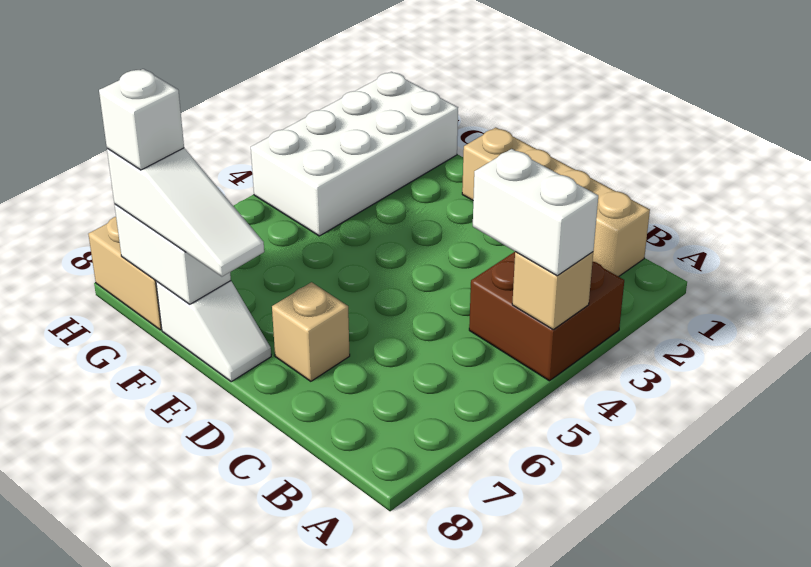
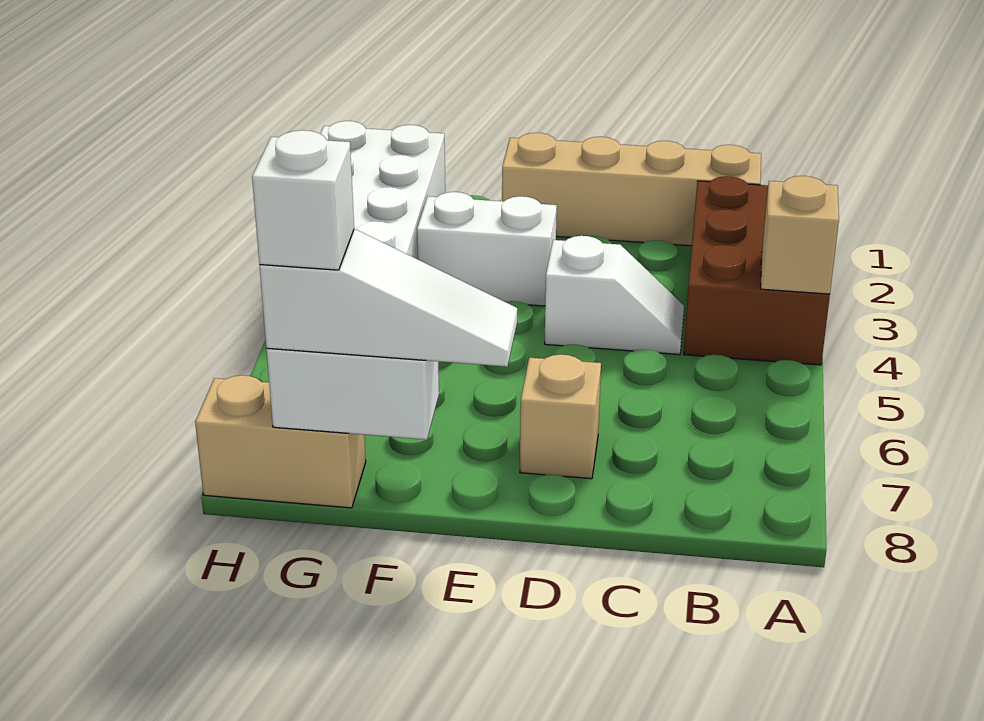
brown 2x2 brick [469,252,624,381] -> brown 2x3 brick [684,176,830,365]
white 1x2 brick [473,149,598,276] -> white 1x2 brick moved to [417,192,557,306]
white 1x2 slope [156,281,271,382] -> white 1x2 slope moved to [545,236,684,355]

